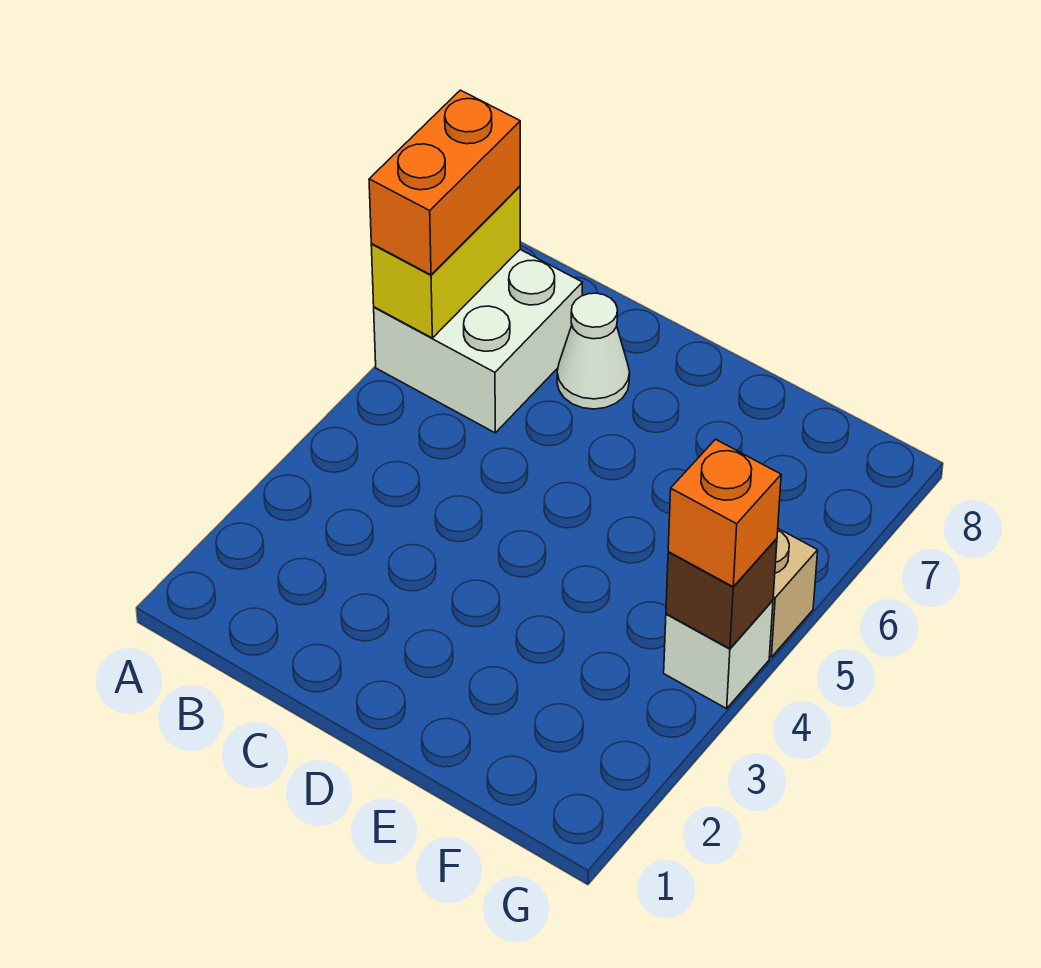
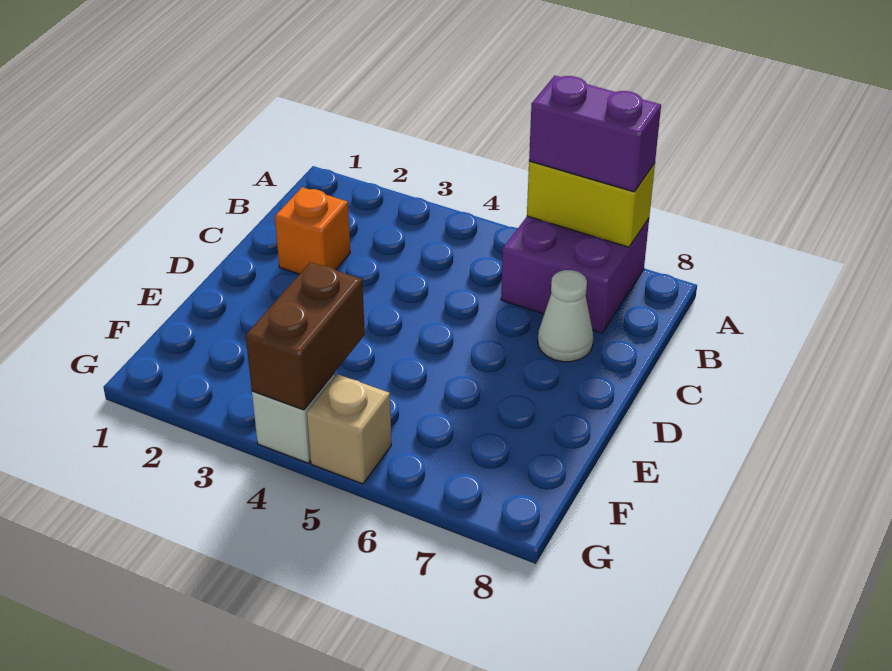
white 2x2 brick [374,250,582,433] -> purple 2x2 brick [501,216,649,333]
orange 1x2 brick [369,90,520,275] -> purple 1x2 brick [529,76,661,192]
brown 1x1 brick [666,539,777,649] -> brown 1x2 brick [246,262,365,410]
orange 1x1 brick [668,439,781,587] -> orange 1x1 brick moved to [275,187,350,274]

